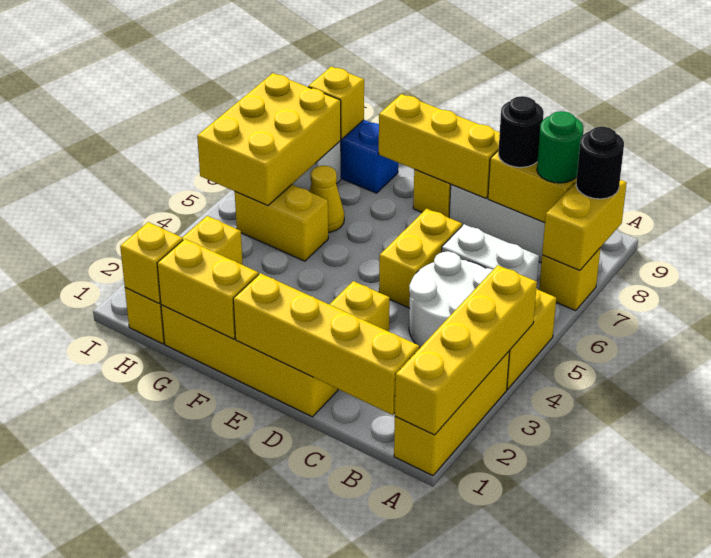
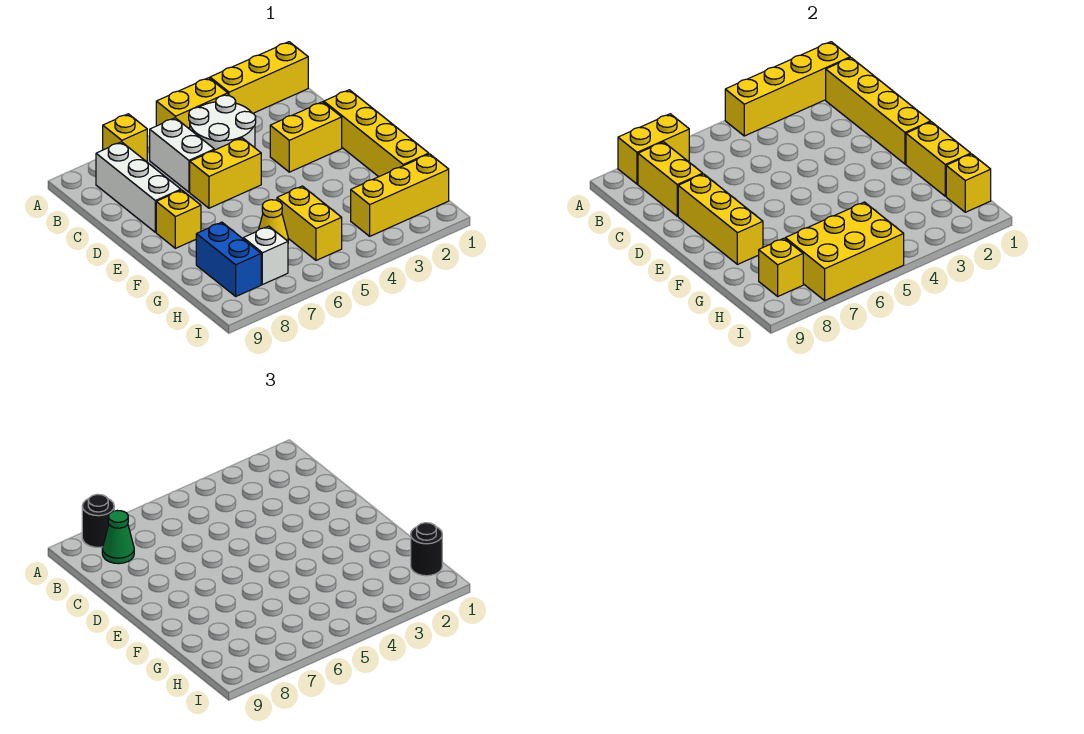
green 1x1 round brick [537,111,583,183] -> green 1x1 cone [102,511,134,564]
black 1x1 round brick [498,96,544,167] -> black 1x1 round brick moved to [411,523,442,576]

